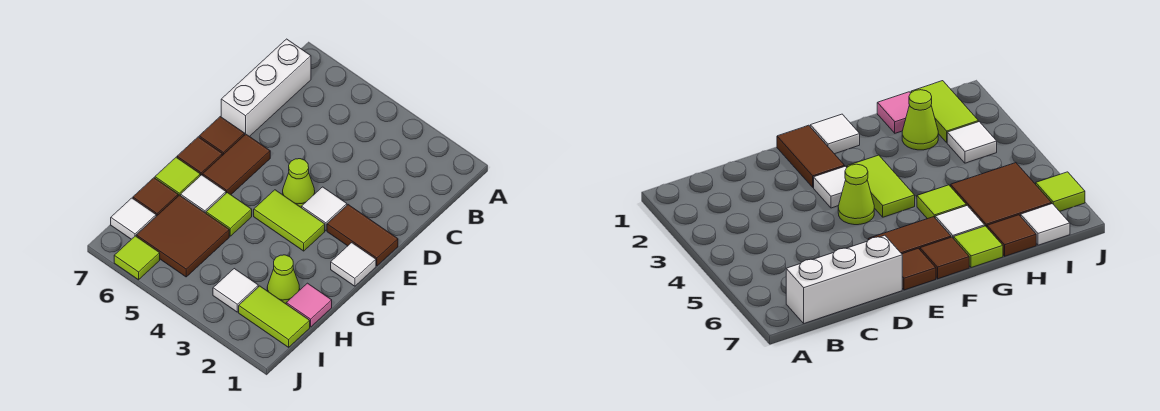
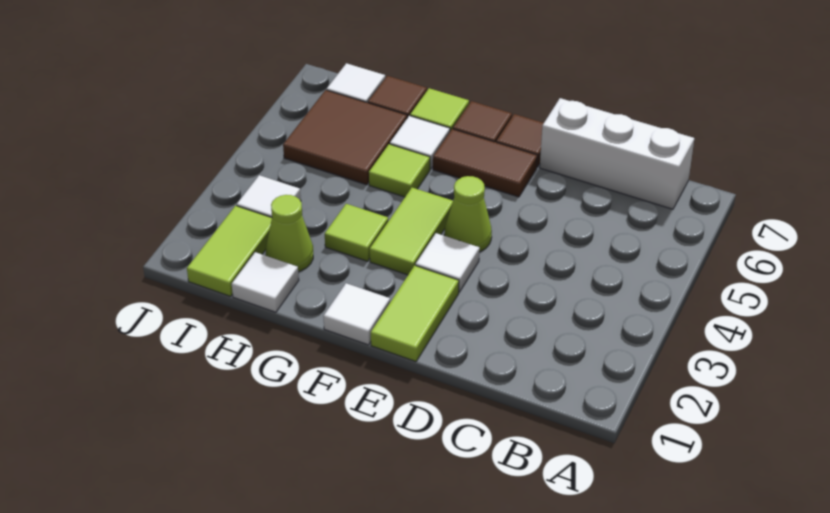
brown 1x2 tile [327,205,398,266] -> lime 1x2 tile [371,266,459,362]
pink 1x1 tile [286,283,332,327] -> white 1x1 tile [232,252,299,312]
lime 1x1 tile [114,236,160,280] -> lime 1x1 tile moved to [325,204,388,261]

